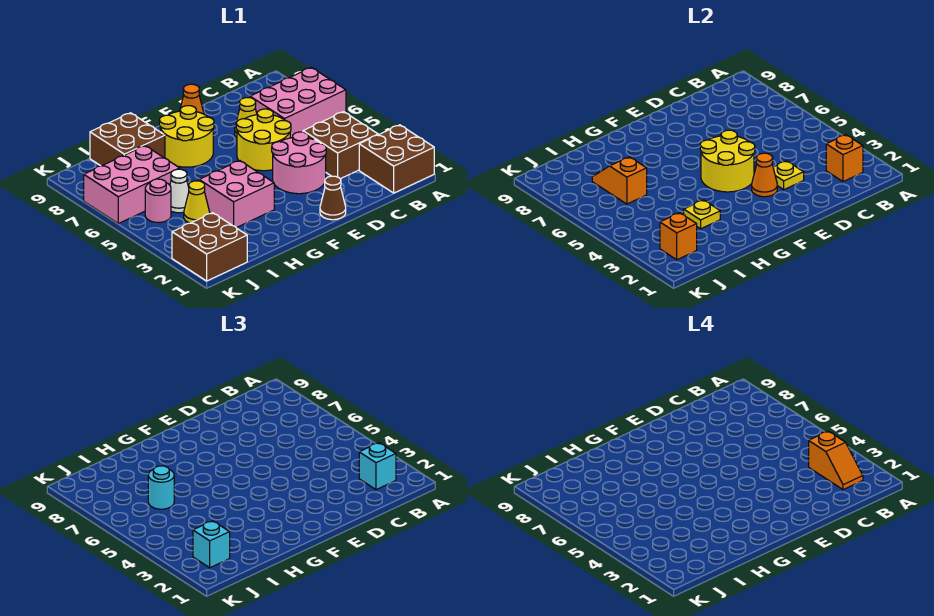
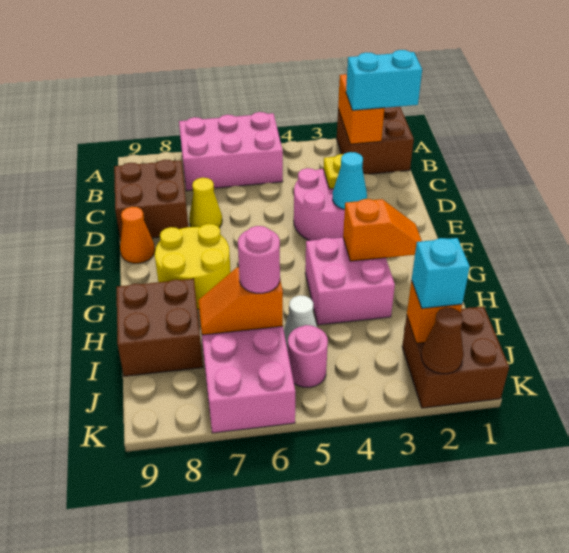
pink 2x3 brick [250,67,346,138] -> pink 2x3 brick turned to [179,112,283,191]
orange 1x1 brick [826,135,863,182] -> orange 1x2 brick [338,74,384,144]
cyan 1x1 brick [359,443,396,490] -> cyan 1x2 brick [346,50,422,110]
orange 1x2 slope [809,431,863,490] -> orange 1x2 slope moved to [343,199,422,261]
brown 2x2 brick [303,112,378,179] -> brown 2x2 brick moved to [114,160,188,240]
yellow 2x2 round brick [236,109,291,171] -> none
brown 1x1 cone [320,176,346,220] -> brown 1x1 cone moved to [421,307,464,374]
orange 1x1 cone [752,153,777,197] -> cyan 1x1 cone [333,152,367,209]
yellow 2x2 round brick [700,130,755,192] -> none
yellow 1x1 plate [684,200,720,229] -> none
yellow 1x1 cone [184,181,210,223] -> none
cyan 1x1 round brick [148,466,174,509] -> pink 1x1 round brick [238,226,280,293]

